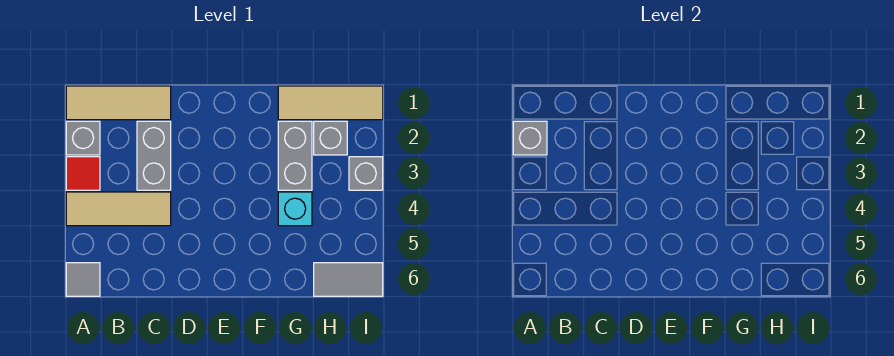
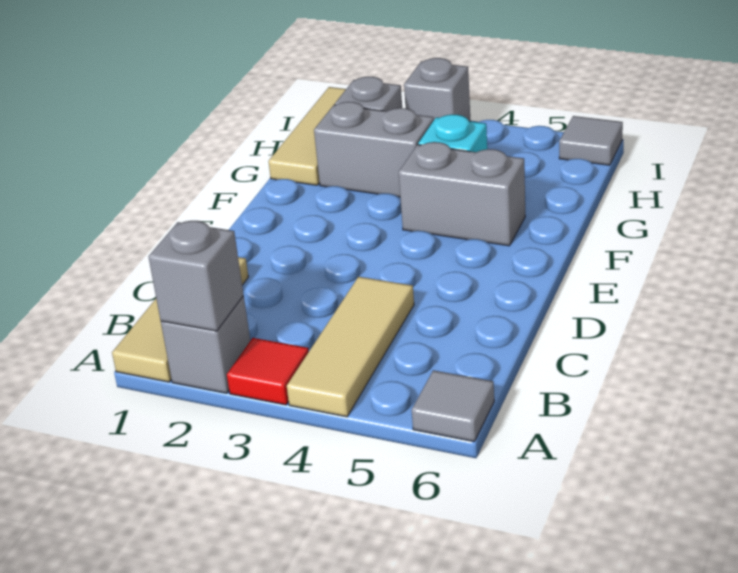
grey 1x2 brick [137,121,171,190] -> grey 1x2 brick moved to [399,142,525,246]
grey 1x2 tile [314,263,383,296] -> grey 1x1 tile [559,116,623,165]

